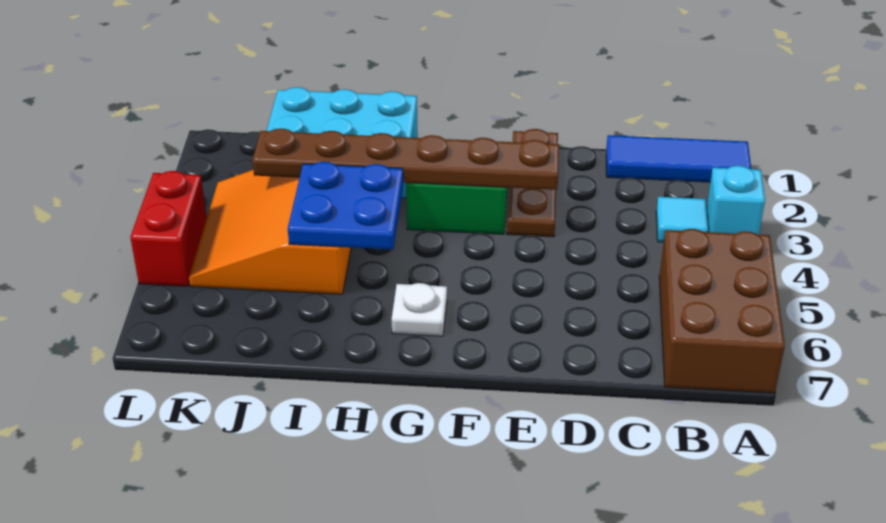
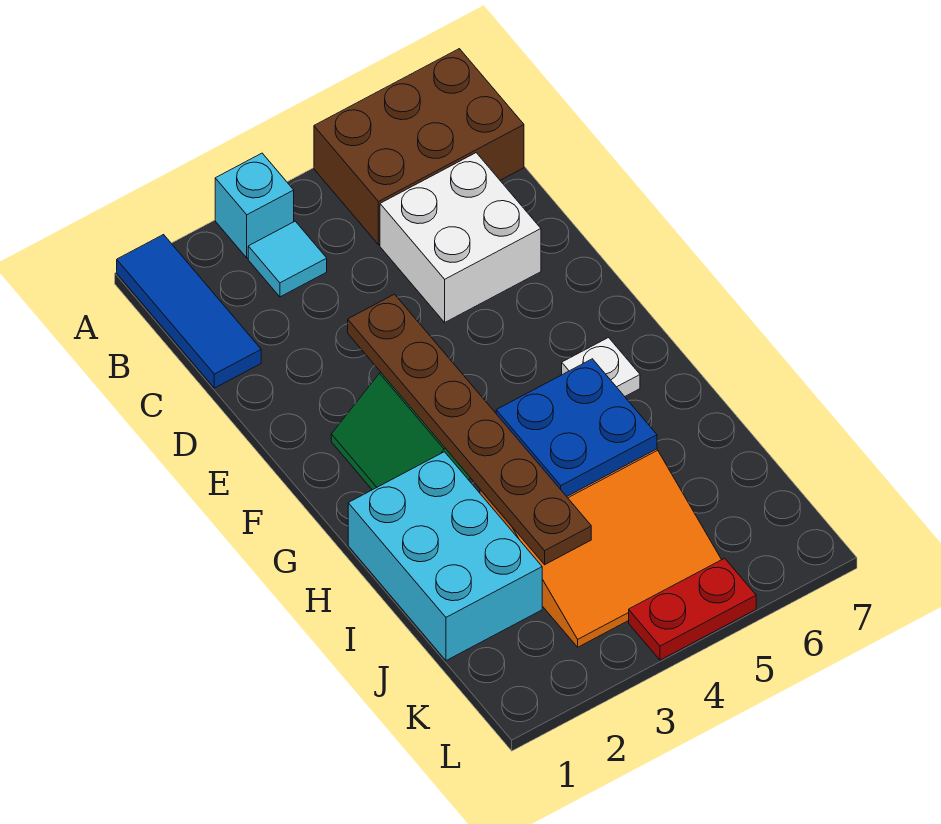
none -> white 2x2 brick [380,153,541,322]
brown 1x3 plate [507,129,558,237] -> none
red 1x2 brick [130,171,207,286] -> red 1x2 plate [629,558,756,660]

